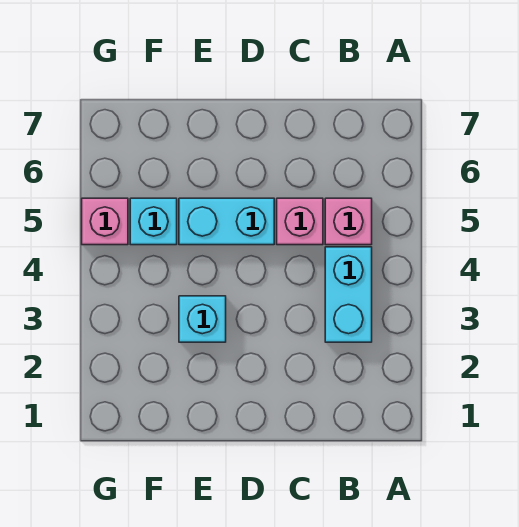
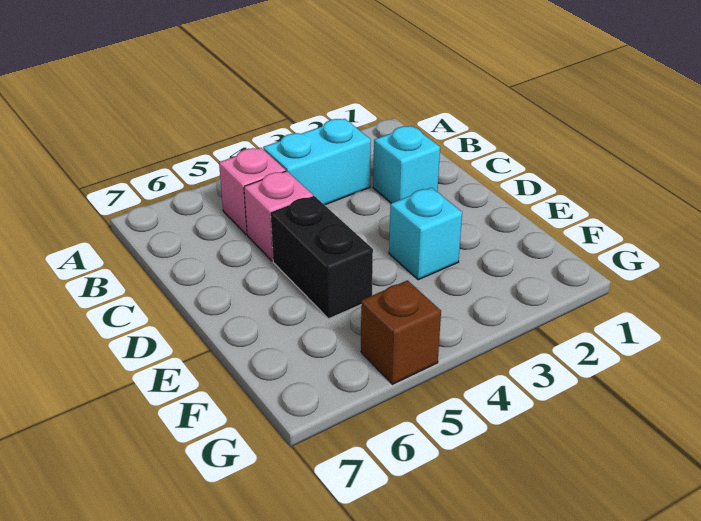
cyan 1x2 brick [179,198,274,245] -> black 1x2 brick [271,196,373,319]
cyan 1x1 brick [130,198,177,245] -> cyan 1x1 brick moved to [373,126,440,203]
pink 1x1 brick [82,198,128,245] -> brown 1x1 brick [361,280,441,384]

